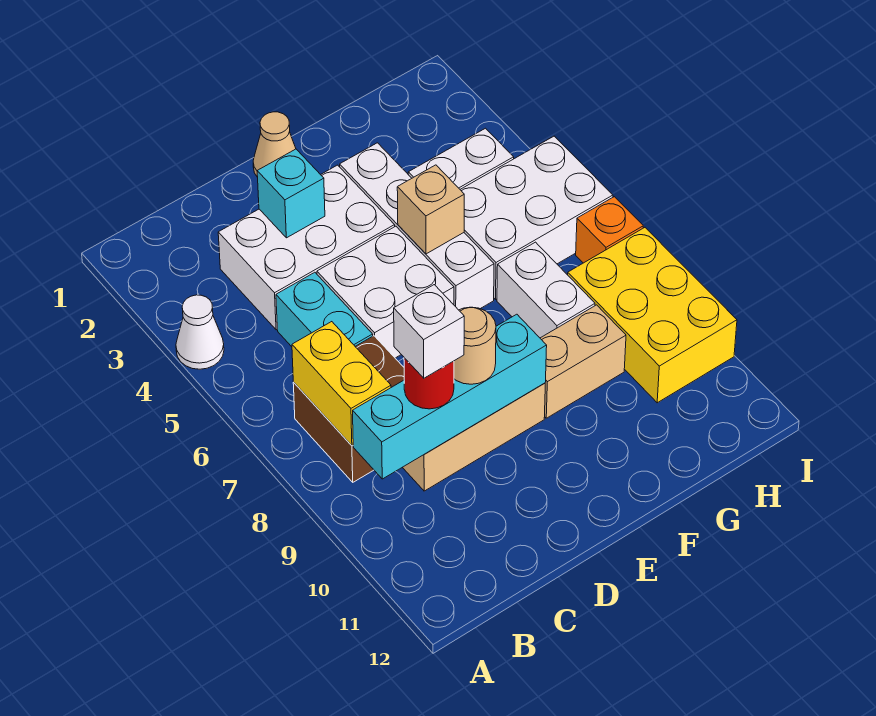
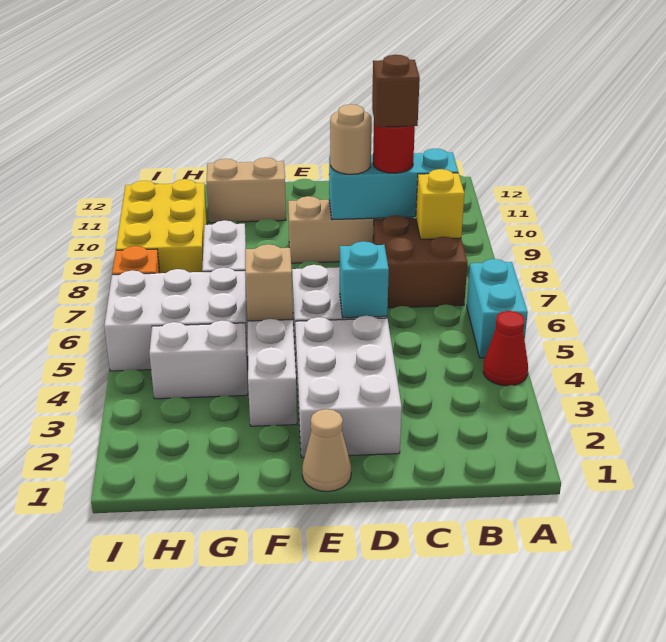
white 1x1 cone [176,295,224,369] -> red 1x1 cone [483,311,528,386]
yellow 1x2 brick [292,322,391,446] -> yellow 1x1 brick [416,169,464,239]
cyan 1x4 brick [353,314,547,479] -> cyan 1x3 brick [329,149,458,220]
white 2x3 brick [218,165,395,330] -> white 2x3 brick turned to [295,316,402,457]
cyan 1x2 brick [276,272,373,347] -> cyan 1x2 brick moved to [467,259,528,358]
white 1x1 brick [394,285,464,378] -> brown 1x1 brick [372,55,420,127]
cyan 1x1 brick [257,149,325,238] -> cyan 1x1 brick moved to [340,241,389,318]
tan 1x2 brick [540,305,626,418] -> tan 1x2 brick moved to [206,158,286,223]

